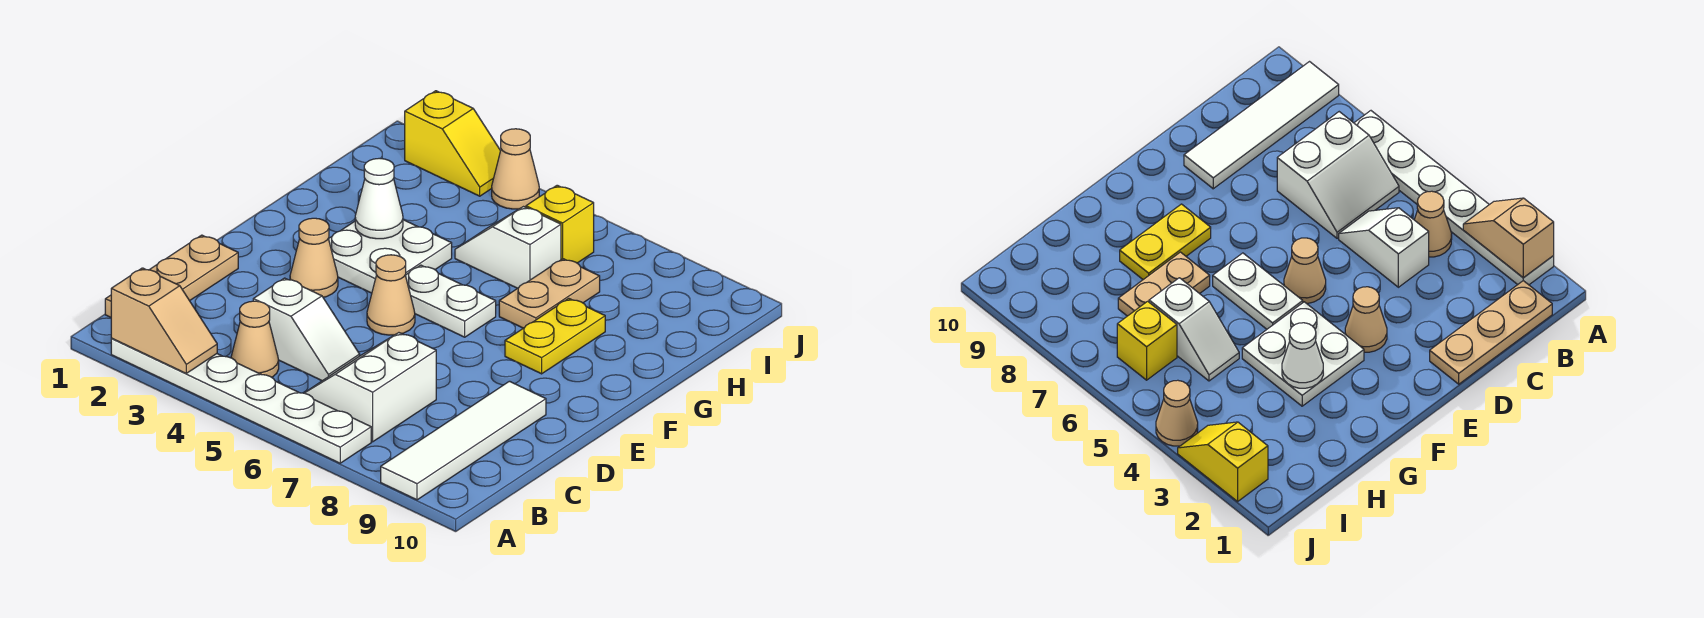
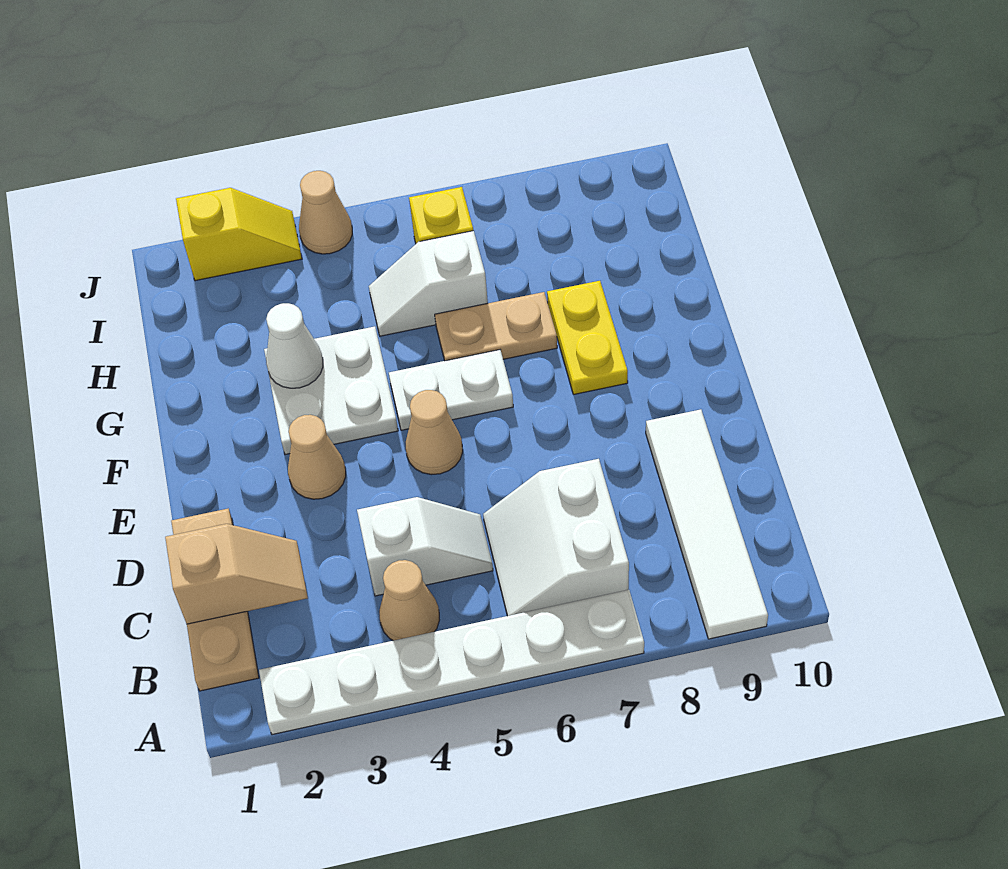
tan 1x2 slope [111,268,217,373] -> tan 1x2 slope moved to [165,524,308,624]
tan 1x2 plate [499,259,600,328] -> tan 1x2 plate turned to [435,292,557,361]

